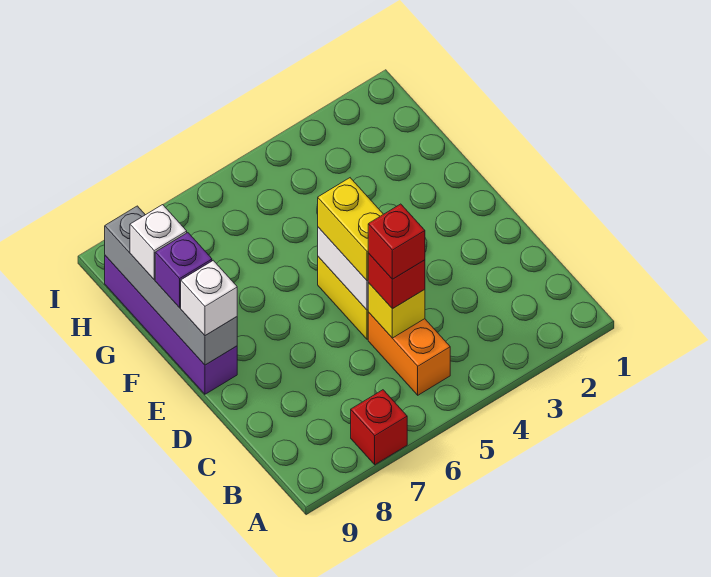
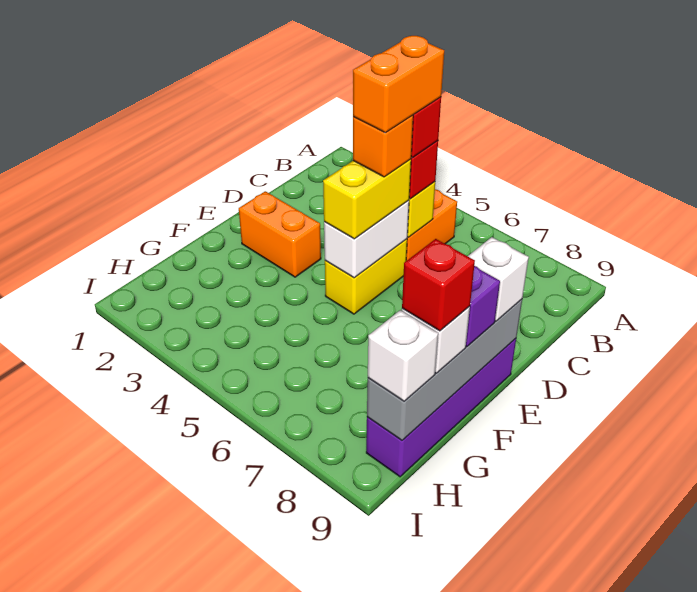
red 1x1 brick [351,390,407,465] -> red 1x1 brick moved to [402,239,475,331]
none -> orange 1x2 brick [353,36,444,133]
none -> orange 1x1 brick [353,115,413,177]
none -> orange 1x2 brick [239,191,321,277]
none -> white 1x1 brick [368,310,438,401]

